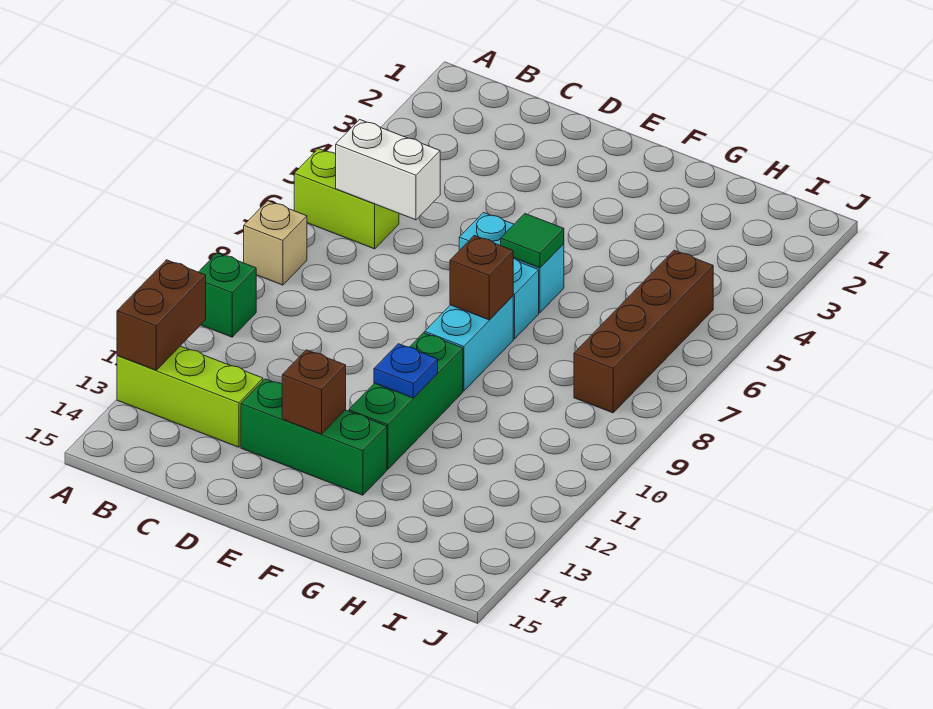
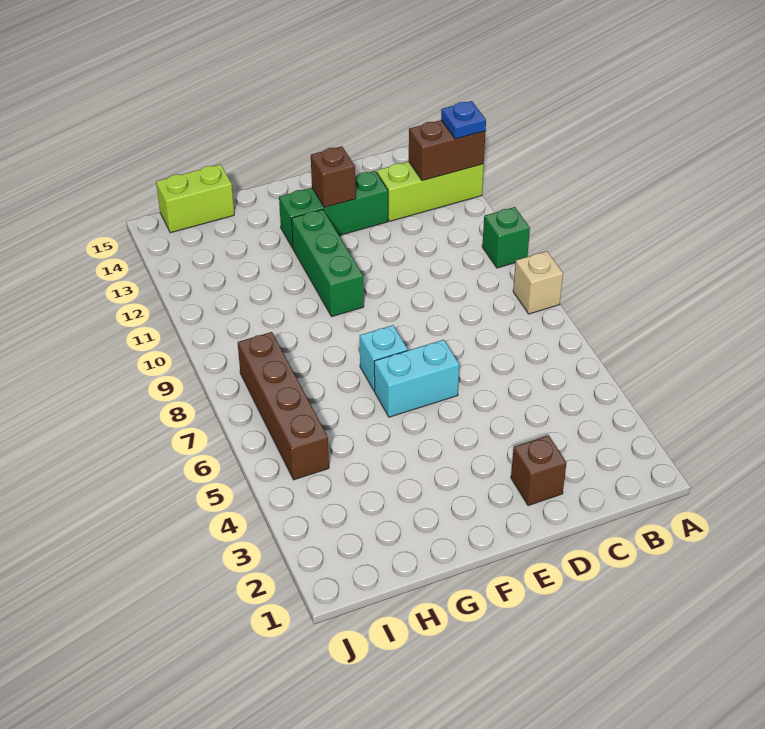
lime 1x2 brick [294,149,399,249] -> lime 1x2 brick moved to [156,164,234,233]
brown 1x2 brick [117,260,206,370] -> brown 1x2 brick turned to [409,120,486,181]
white 1x2 brick [336,119,440,220] -> none
green 1x1 tile [501,214,564,268] -> none
cyan 1x2 brick [425,296,513,391] -> none
brown 1x1 brick [450,236,513,320] -> brown 1x1 brick moved to [511,436,566,506]
blue 1x1 plate [374,344,438,398] -> blue 1x1 plate moved to [441,101,486,139]

